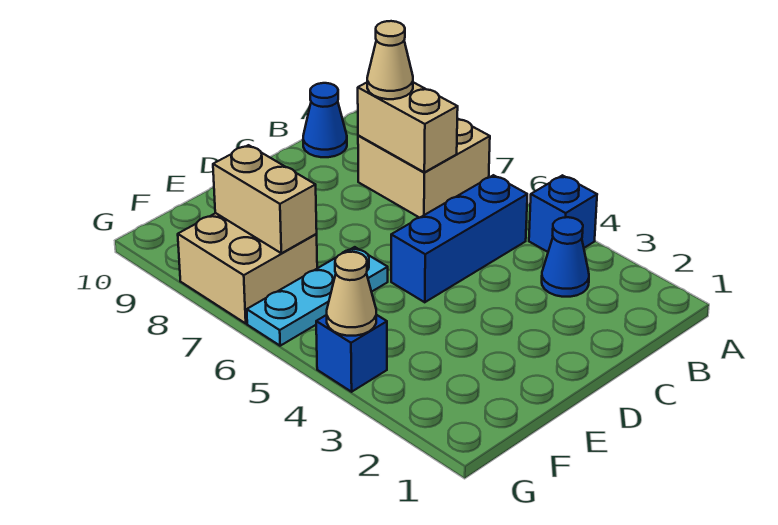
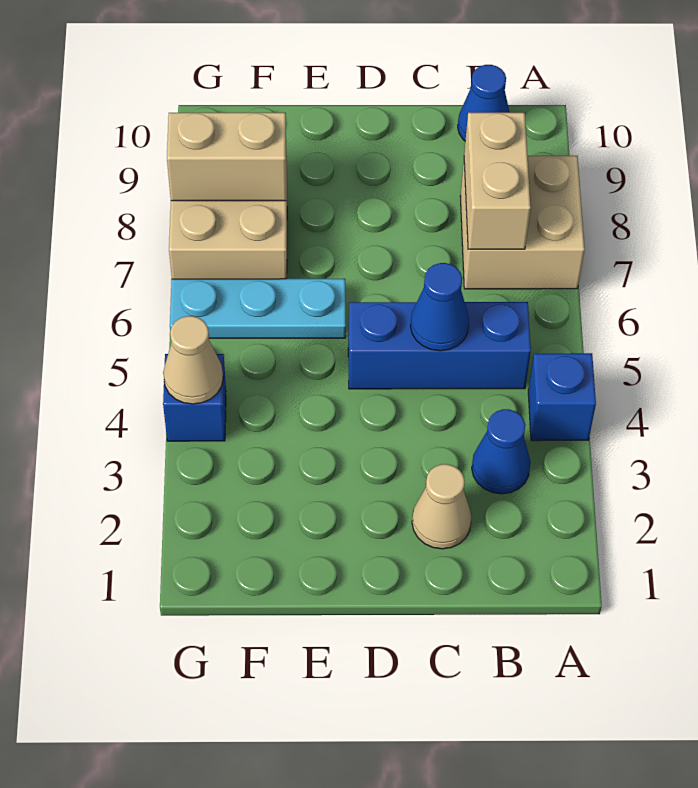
tan 1x1 cone [367,21,413,99] -> tan 1x1 cone moved to [412,464,472,549]
none -> blue 1x1 cone [410,263,469,351]
tan 1x2 brick [213,145,317,253] -> tan 1x2 brick turned to [167,113,286,201]

